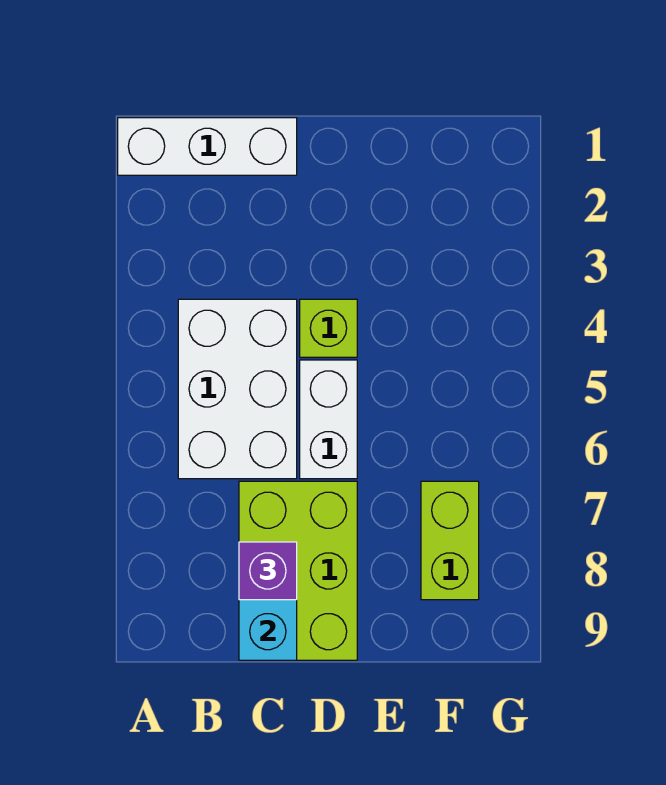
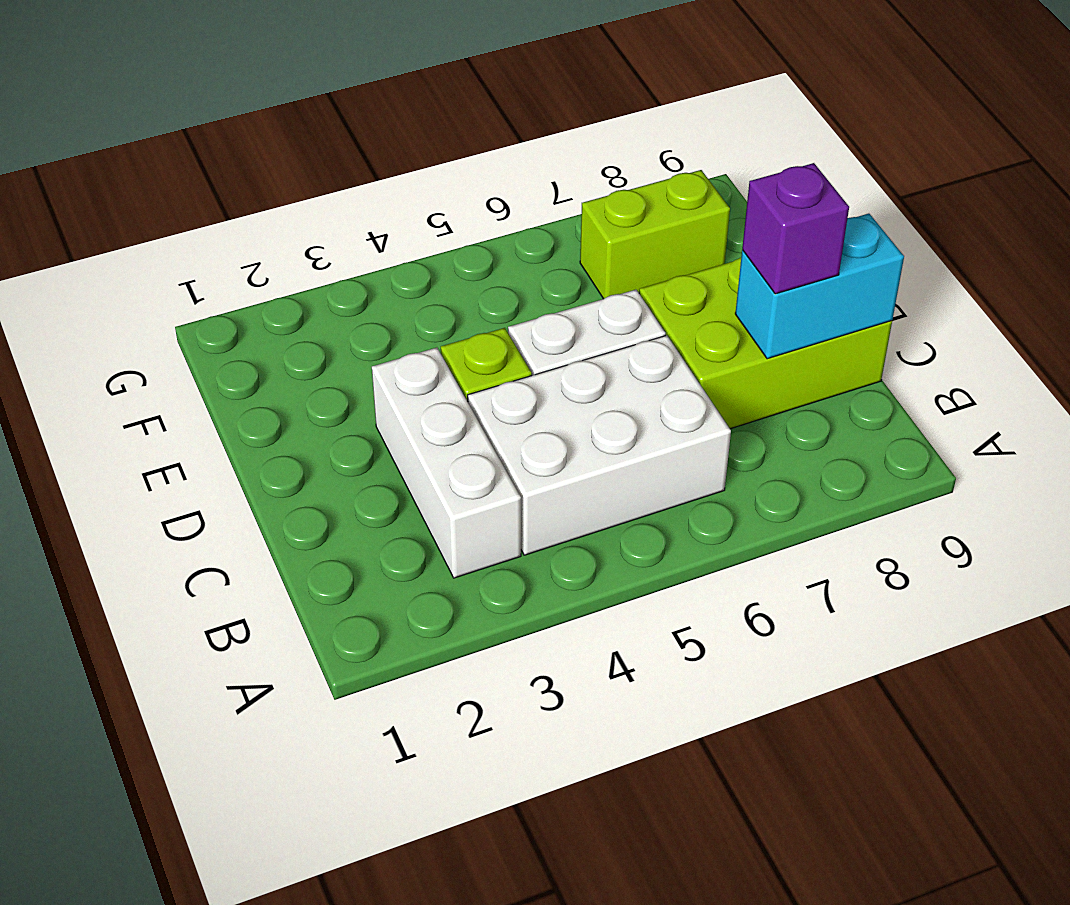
white 1x3 brick [118,118,297,175] -> white 1x3 brick moved to [372,348,521,578]

